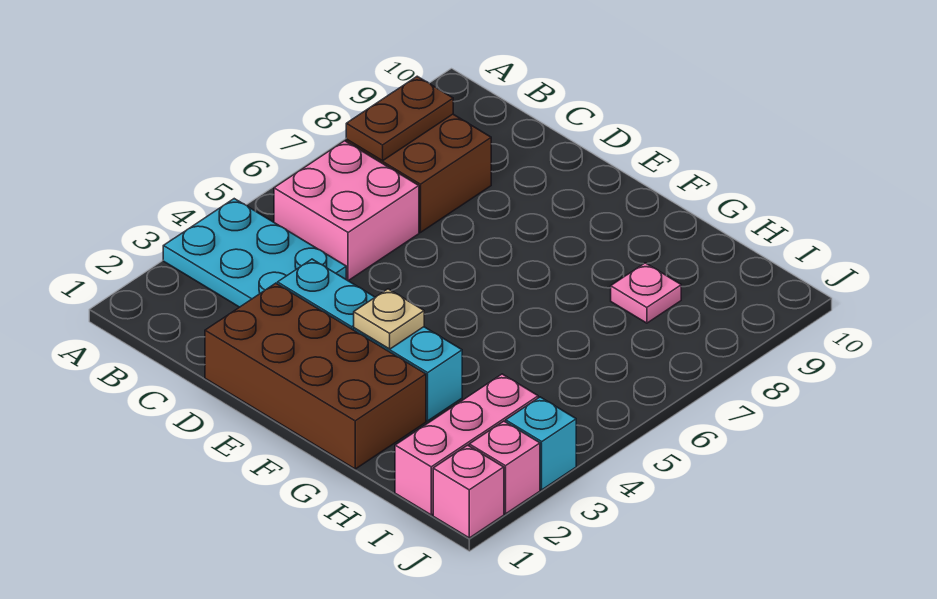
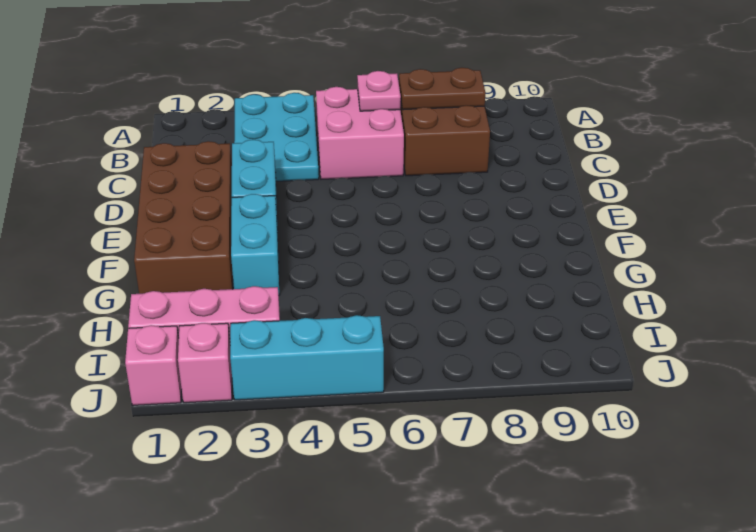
tan 1x1 plate [354,289,424,349] -> none
pink 1x1 plate [611,263,681,323] -> pink 1x1 plate moved to [357,71,401,111]
cyan 1x1 brick [506,397,576,490] -> cyan 1x3 brick [230,315,384,400]

